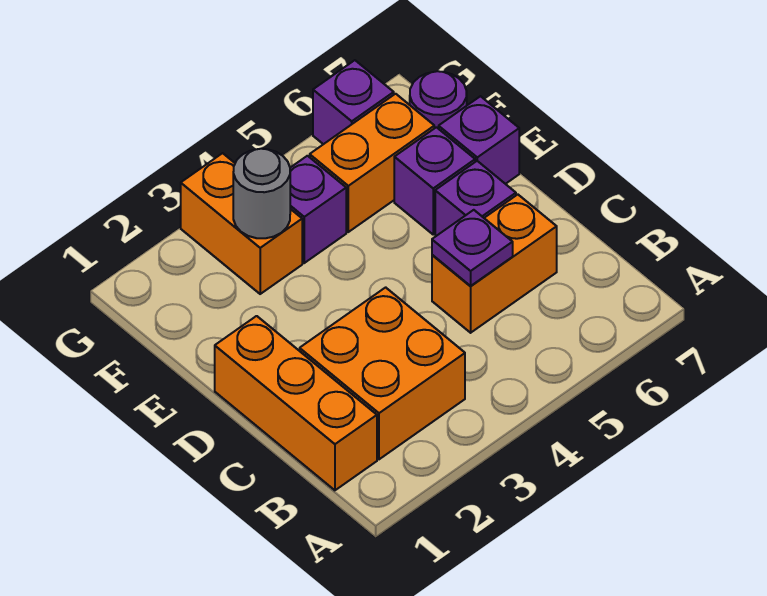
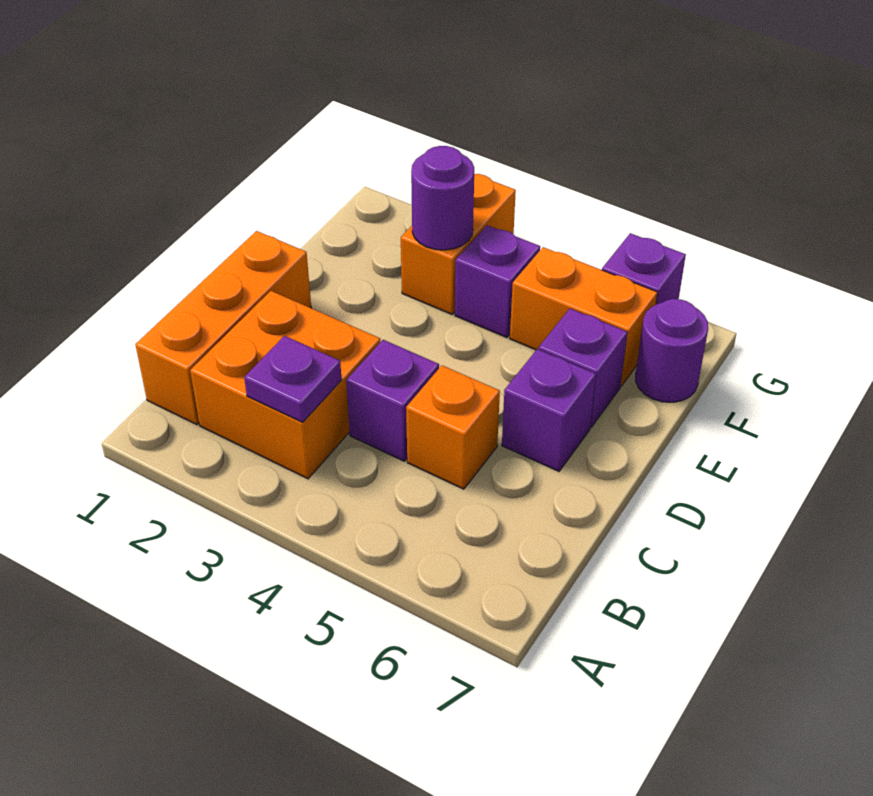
orange 1x2 brick [432,195,557,333] -> orange 1x1 brick [406,366,500,489]
purple 1x1 plate [432,210,513,286] -> purple 1x1 plate moved to [244,336,342,422]
purple 1x1 brick [439,96,519,184] -> purple 1x1 brick moved to [346,340,439,461]
grey 1x1 round brick [233,149,290,238] -> purple 1x1 round brick [411,146,474,250]

